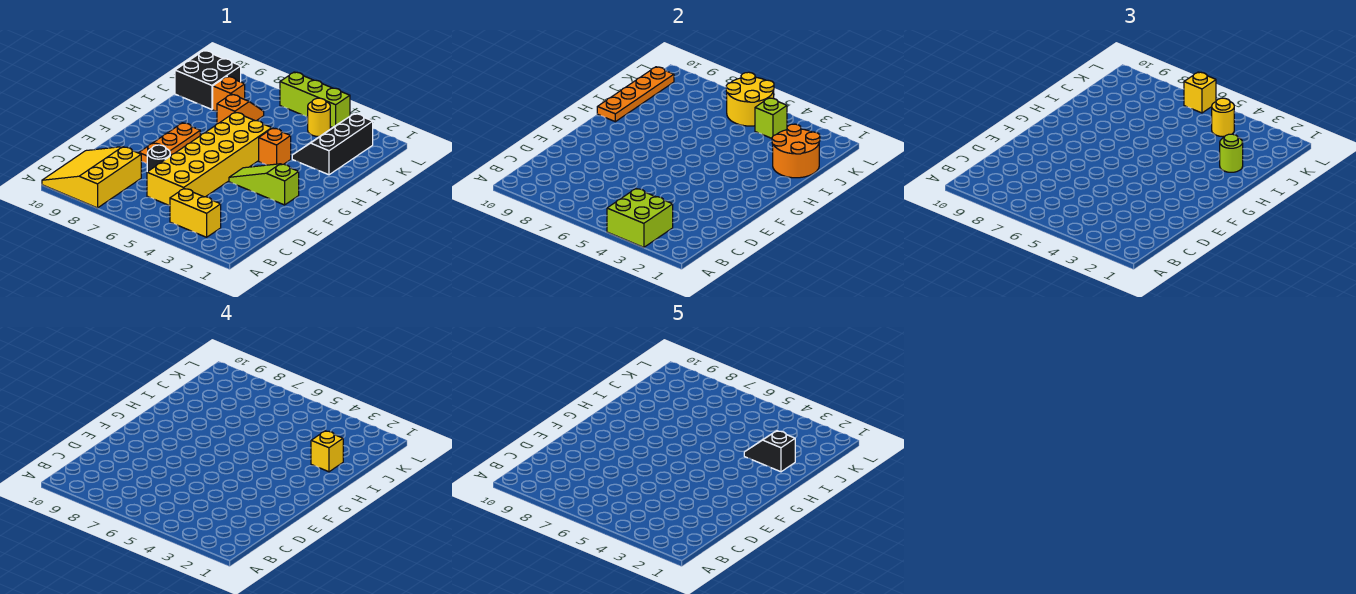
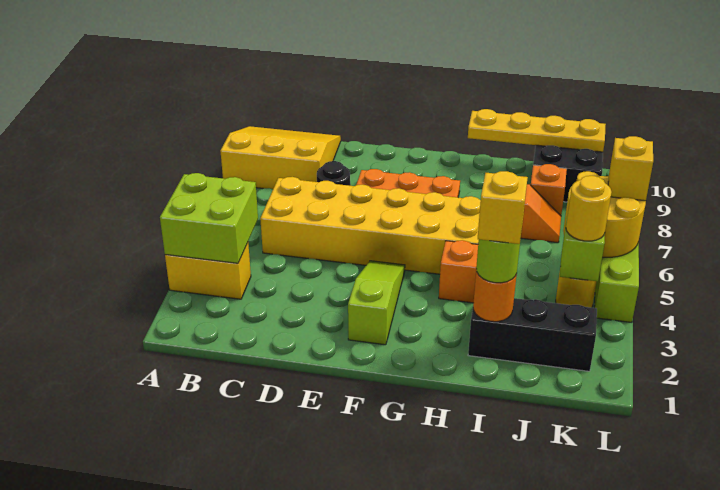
yellow 1x2 brick [170,189,221,237] -> yellow 1x2 brick turned to [165,243,251,299]
orange 1x4 plate [597,67,674,122] -> yellow 1x4 plate [468,109,606,152]
orange 2x2 round brick [772,124,820,178] -> orange 1x1 round brick [473,270,517,322]
black 1x2 slope [744,431,795,472] -> none

